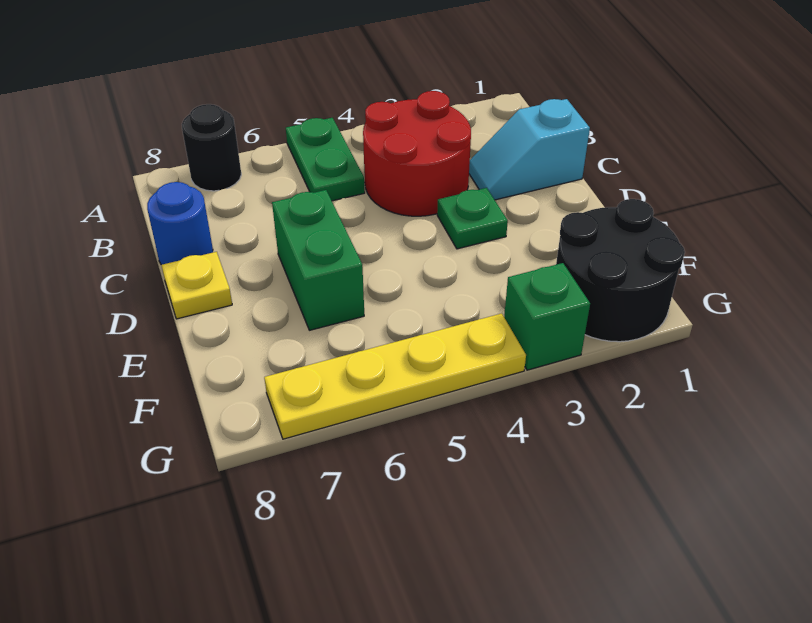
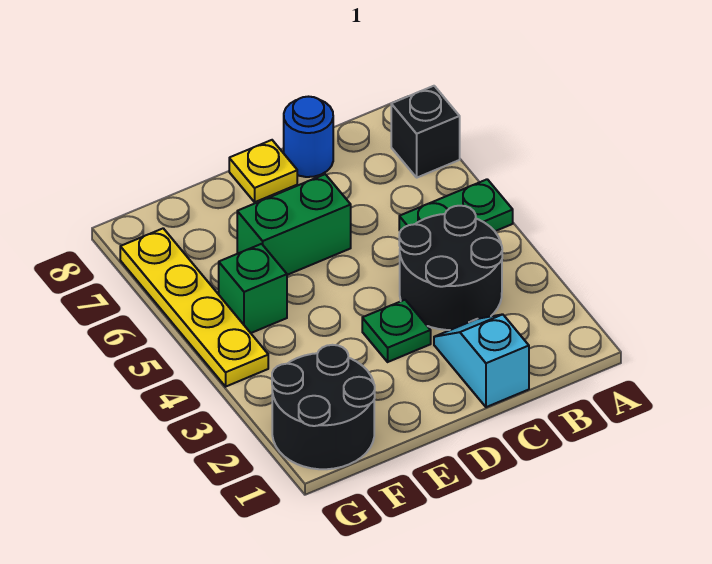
black 1x1 round brick [182,104,241,191] -> black 1x1 brick [391,86,460,178]
red 2x2 round brick [363,91,471,216] -> black 2x2 round brick [399,206,502,330]
green 1x1 brick [504,263,590,370] -> green 1x1 brick moved to [219,244,287,333]

